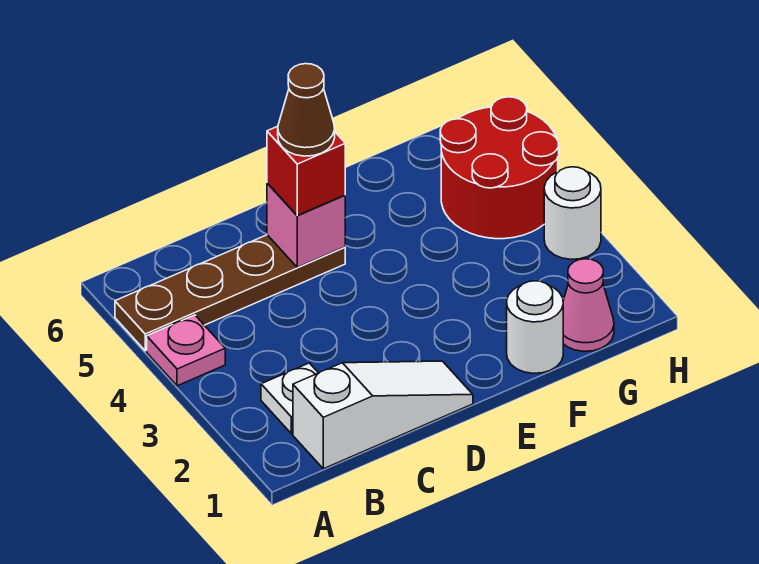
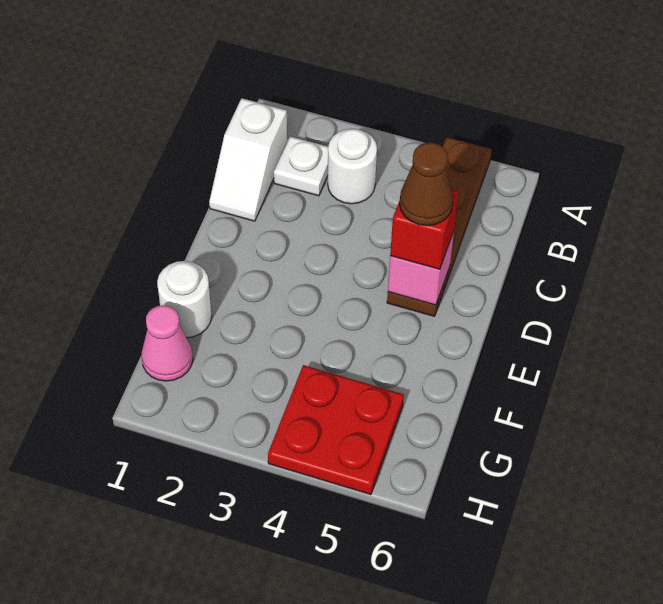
pink 1x1 plate [147,315,225,386] -> none
white 1x3 slope [293,361,473,469] -> white 1x2 slope [209,98,287,221]
red 2x2 round brick [440,97,559,239] -> red 2x2 plate [268,365,404,495]
white 1x1 round brick [544,167,601,259] -> white 1x1 round brick moved to [328,129,377,204]

